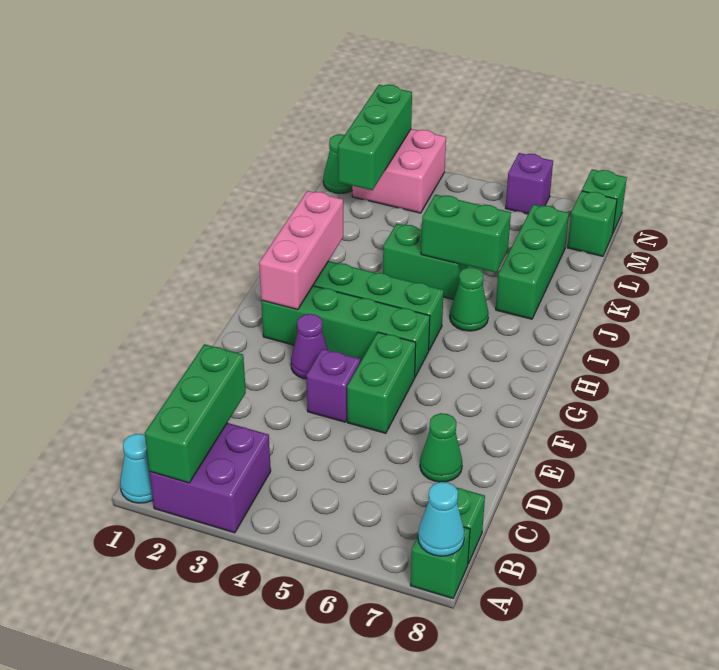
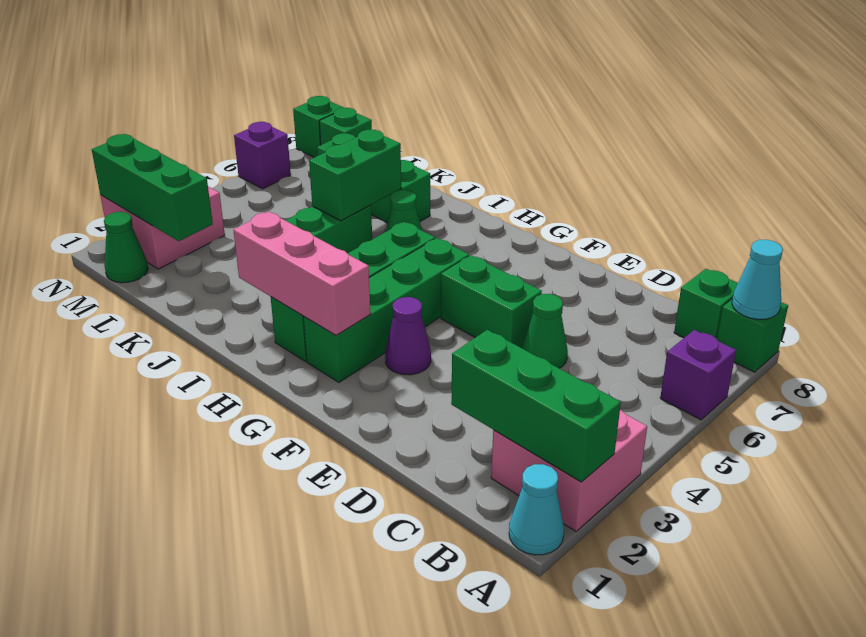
purple 2x2 brick [150,423,271,533] -> pink 2x2 brick [491,410,647,531]
green 1x1 cone [420,413,462,482] -> green 1x1 cone moved to [522,294,568,368]
purple 1x1 brick [306,349,360,422] -> purple 1x1 brick moved to [660,330,736,420]

